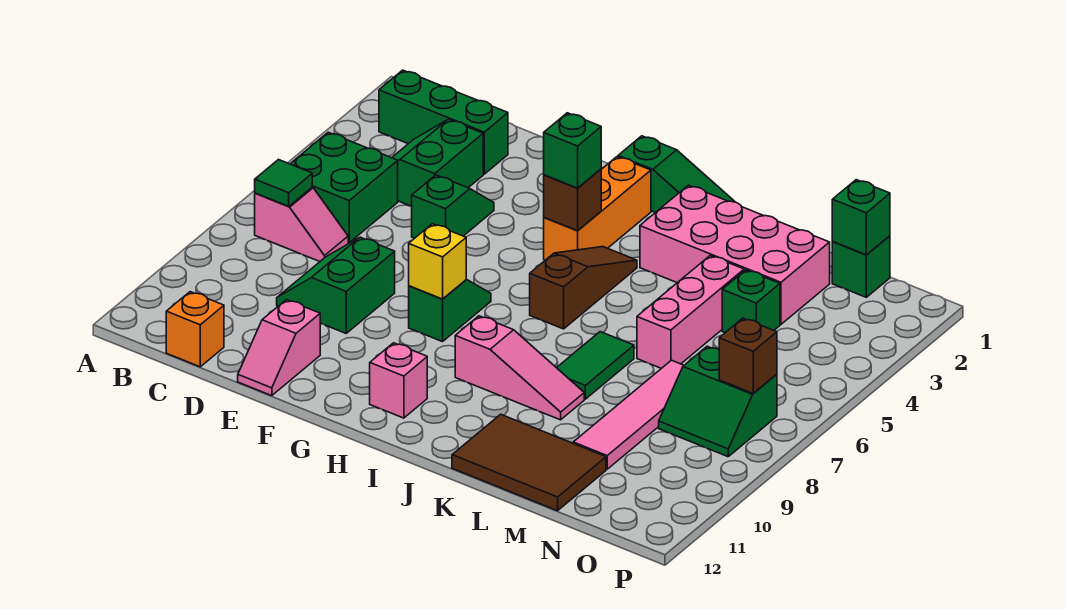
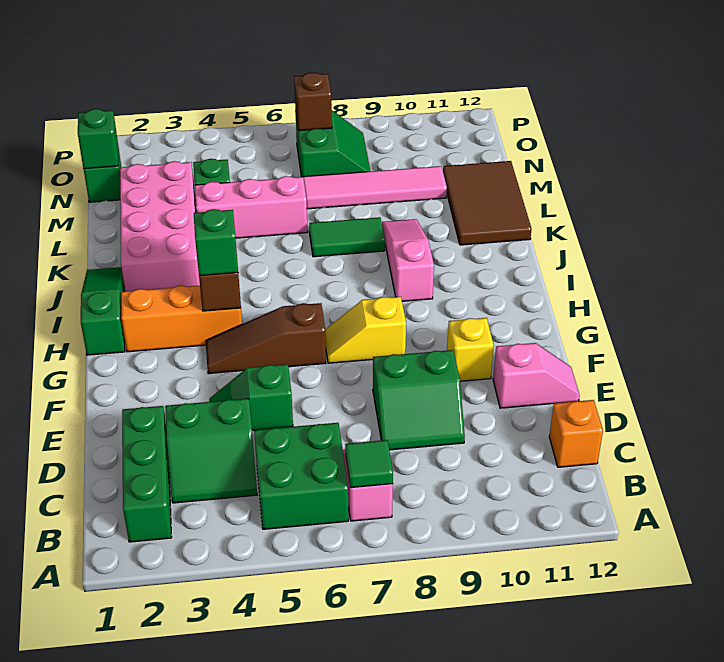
green 1x2 slope [409,279,491,342] -> yellow 1x2 slope [325,297,406,363]
yellow 1x1 brick [409,224,466,299] -> yellow 1x1 brick moved to [447,318,494,381]
pink 1x1 brick [370,343,427,418] -> none
brown 1x3 slope [530,247,637,329] -> brown 1x3 slope moved to [206,303,326,374]

